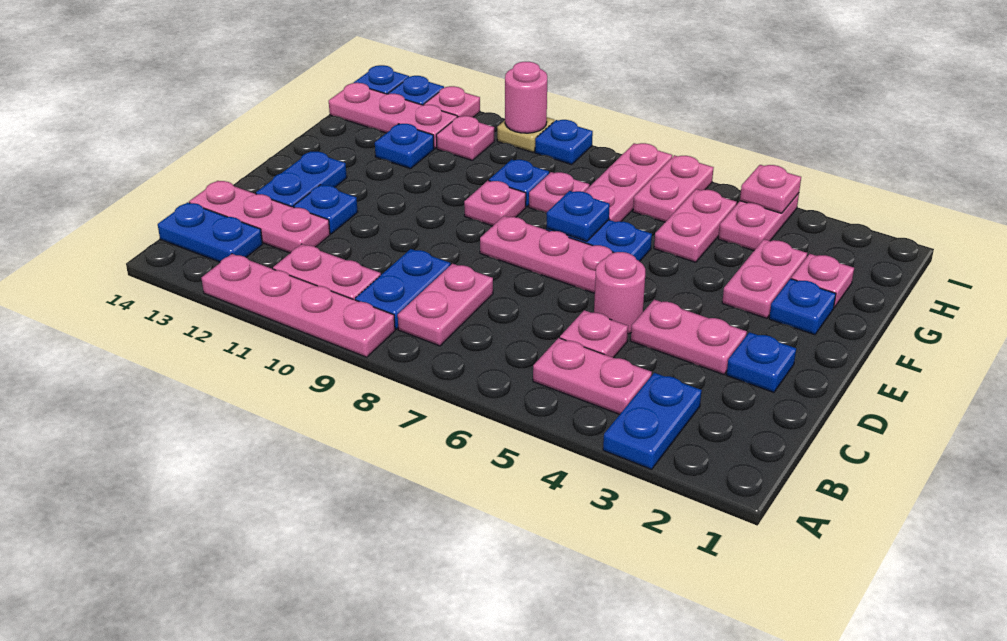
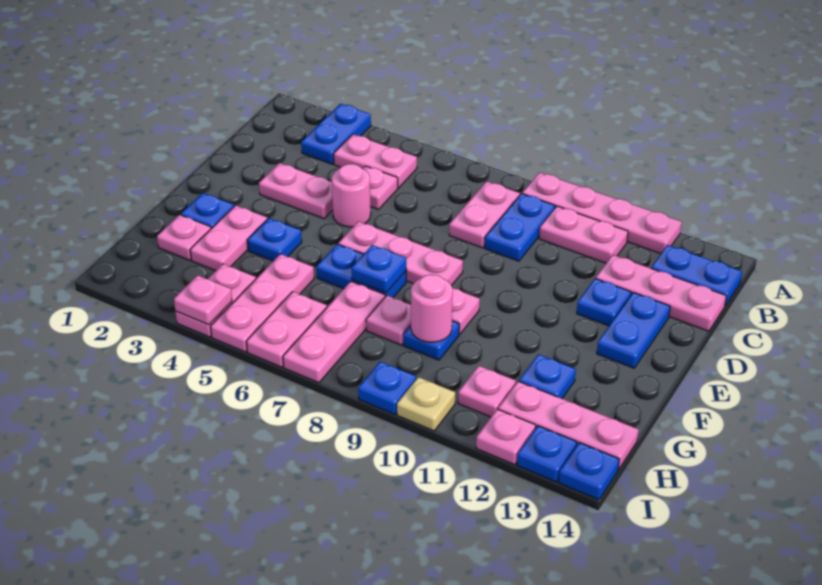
blue 1x1 plate [727,332,796,392] -> blue 1x1 plate moved to [247,218,302,261]
pink 1x2 plate [654,189,737,262] -> pink 1x3 plate [211,254,314,352]
pink 1x1 round brick [505,62,547,133] -> pink 1x1 round brick moved to [411,274,453,342]

